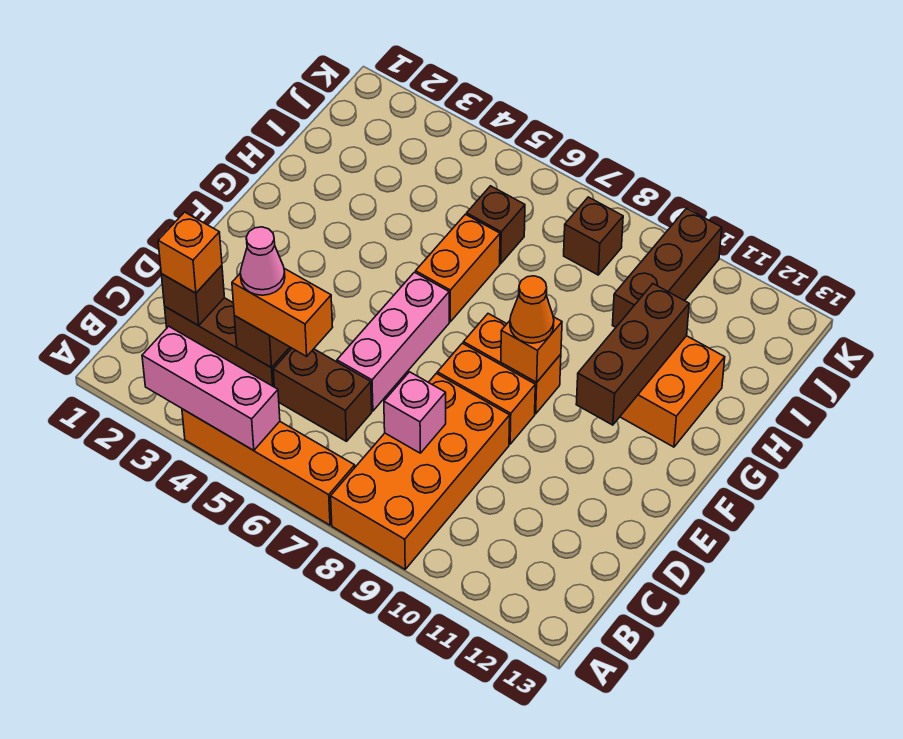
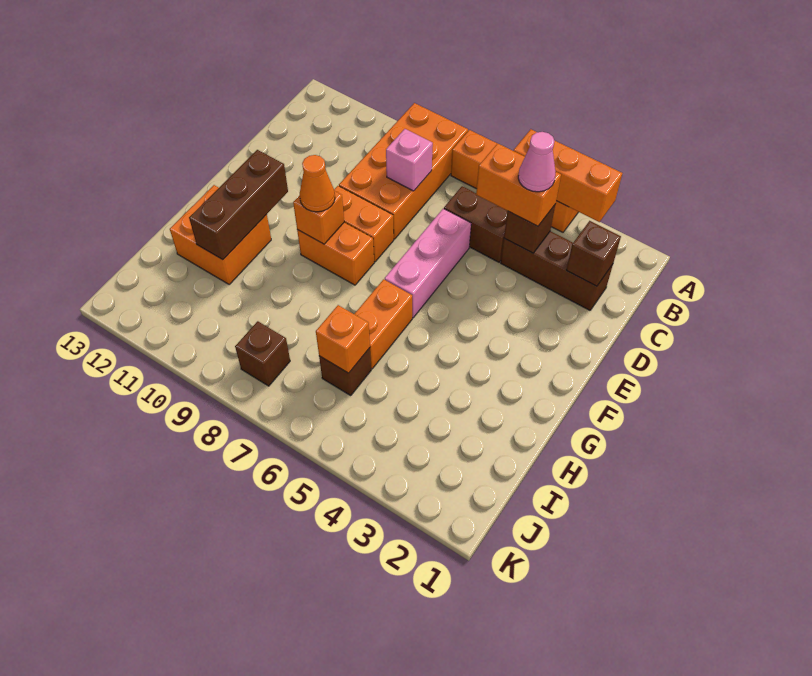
pink 1x3 brick [142,326,280,451] -> orange 1x3 brick [514,129,622,222]
orange 1x1 brick [158,212,222,293] -> orange 1x1 brick moved to [316,305,370,373]
brown 1x3 brick [613,208,722,327] -> none

